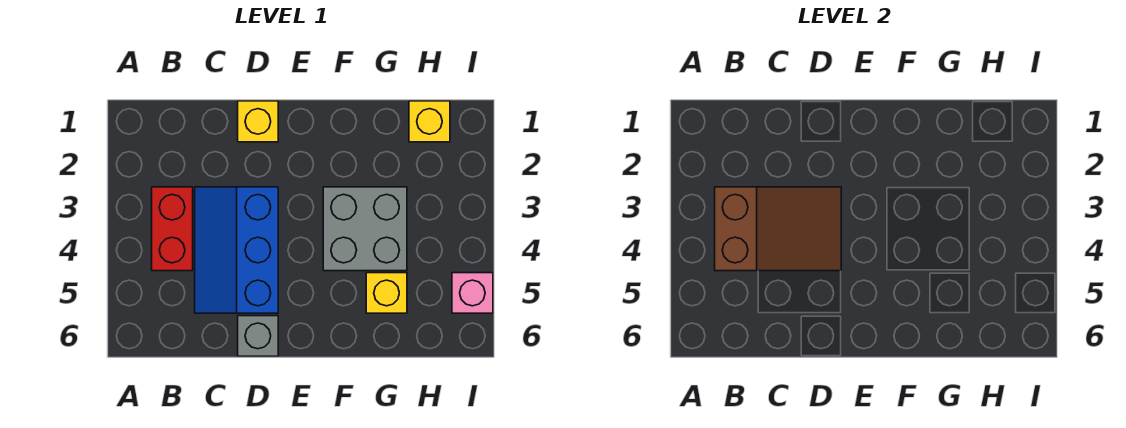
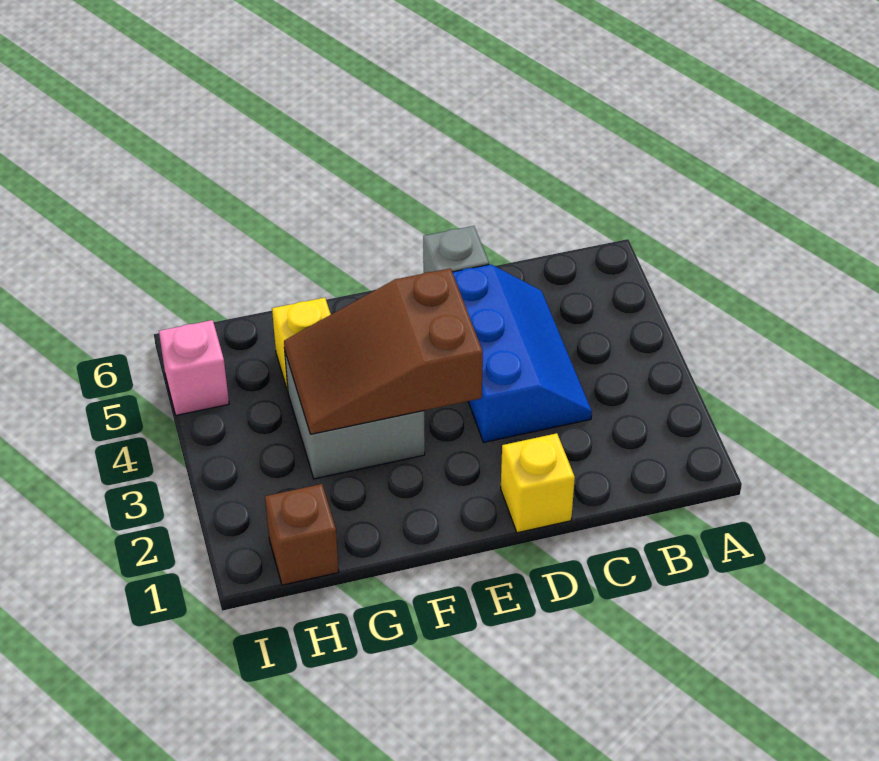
red 1x2 brick [152,187,193,271] -> none
brown 2x3 slope [715,187,841,271] -> brown 2x3 slope moved to [284,268,483,434]
yellow 1x1 brick [409,101,450,142] -> brown 1x1 brick [265,484,339,585]

